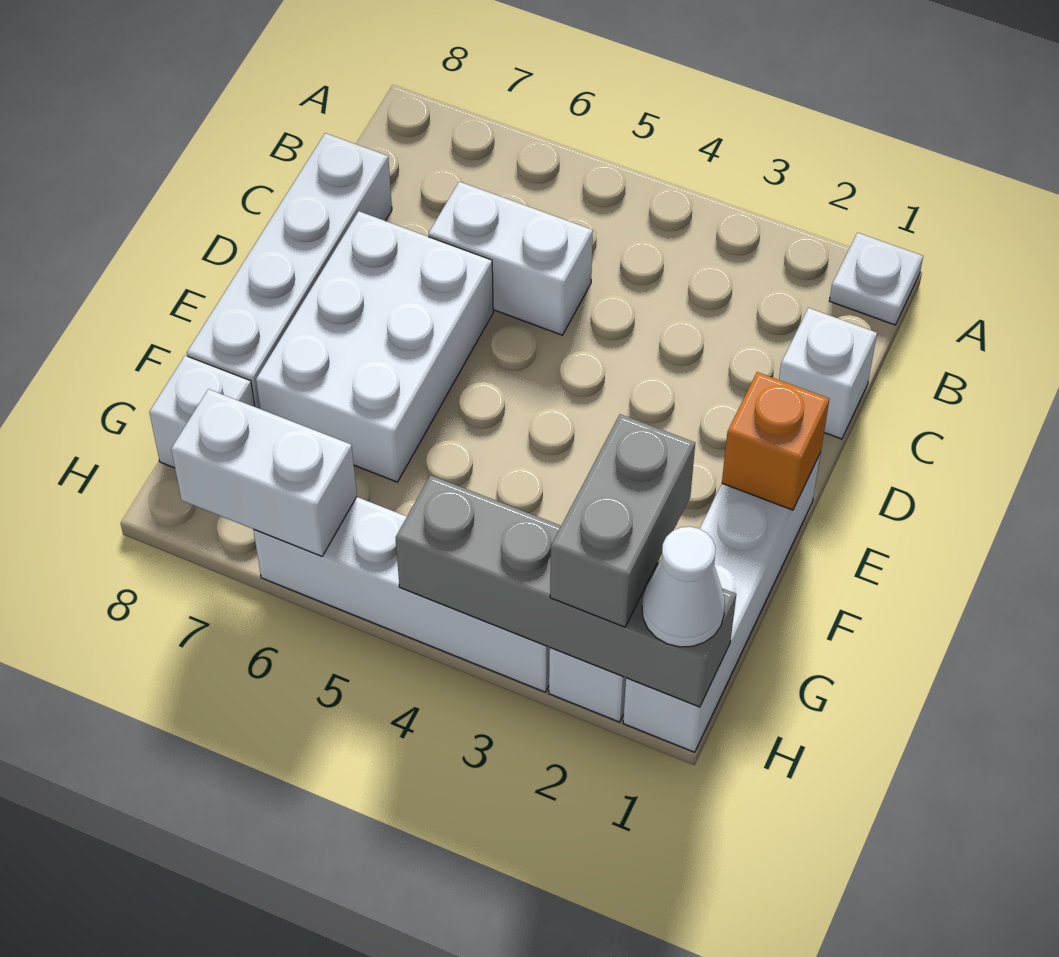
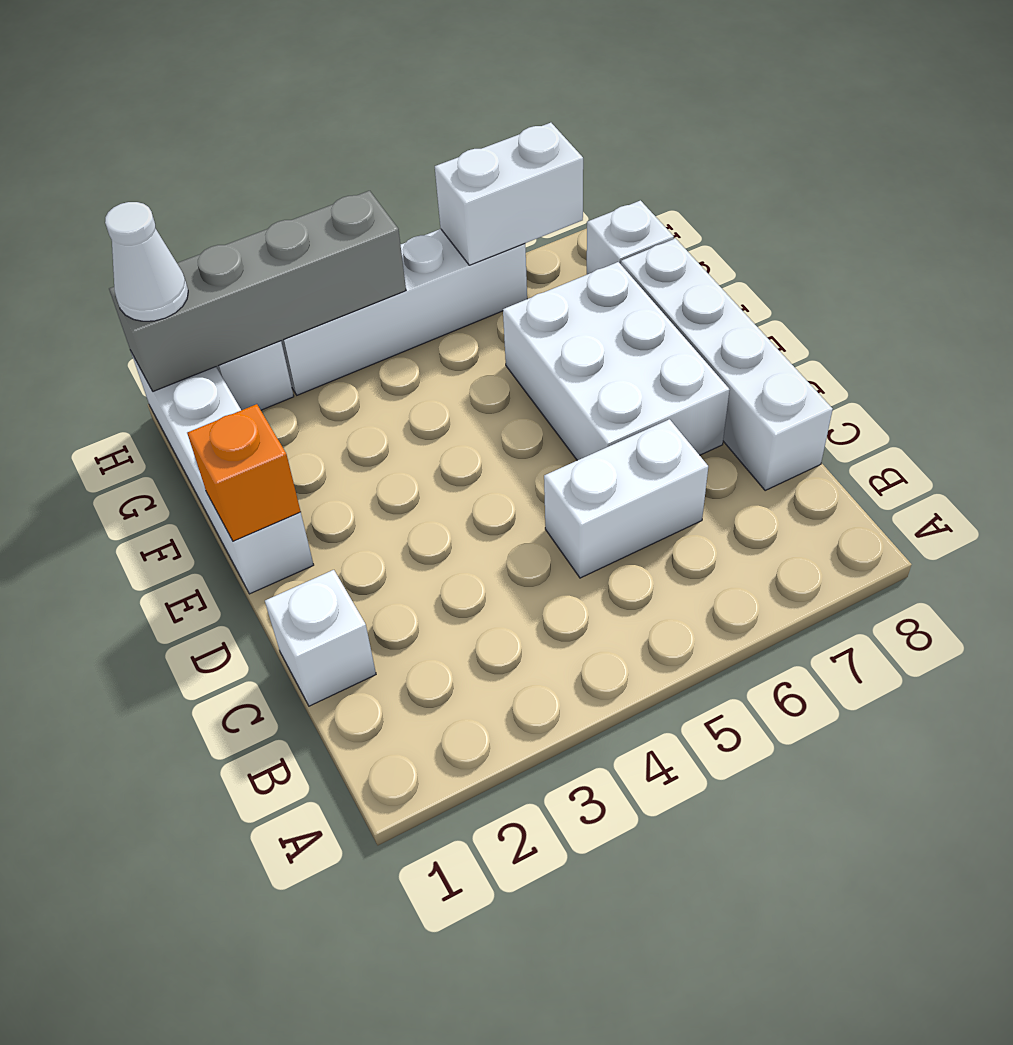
white 1x1 plate [829,233,923,325] -> none
grey 1x2 brick [550,414,695,627] -> none

